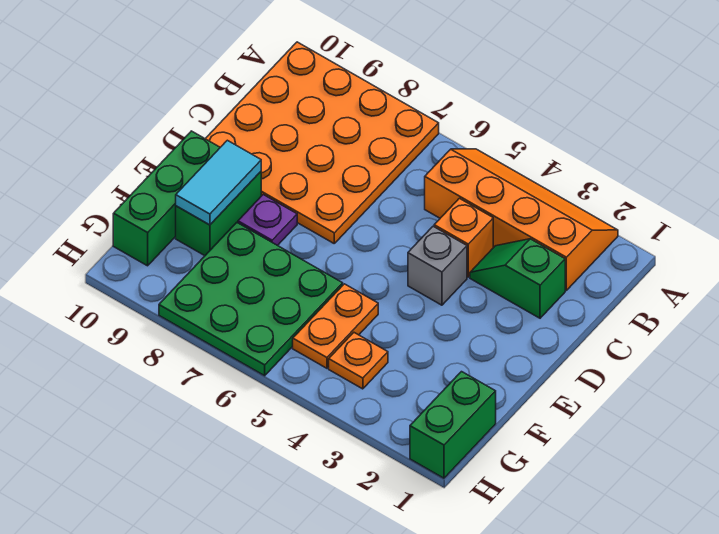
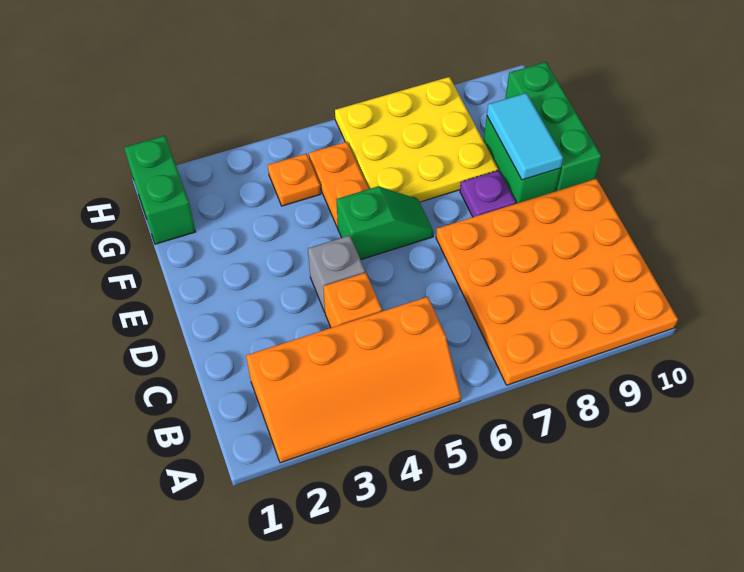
green 1x2 slope [470,239,565,318] -> green 1x2 slope moved to [337,186,434,260]
green 3x3 plate [159,223,343,376] -> yellow 3x3 plate [335,77,498,202]

